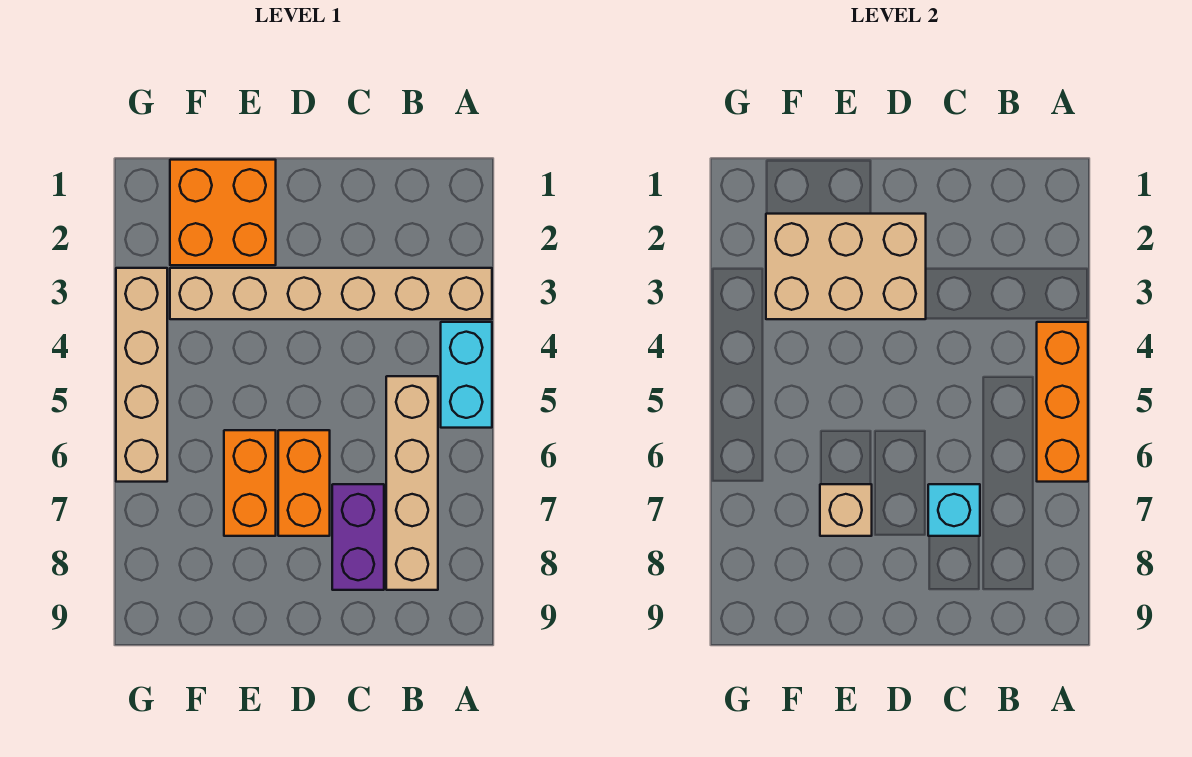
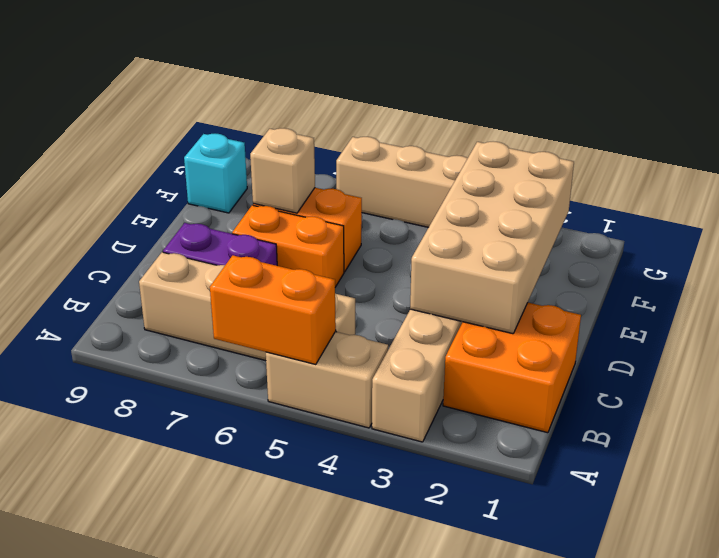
cyan 1x2 brick [441,322,492,428] -> tan 1x2 brick [266,332,388,428]
orange 1x3 brick [1037,322,1088,482] -> orange 1x2 brick [210,255,336,364]
cyan 1x1 brick [928,484,980,536] -> cyan 1x1 brick moved to [184,134,247,213]
tan 2x3 brick [766,214,926,319] -> tan 2x4 brick [410,141,574,334]
orange 2x2 brick [170,160,276,265] -> orange 2x2 brick moved to [443,303,581,433]

